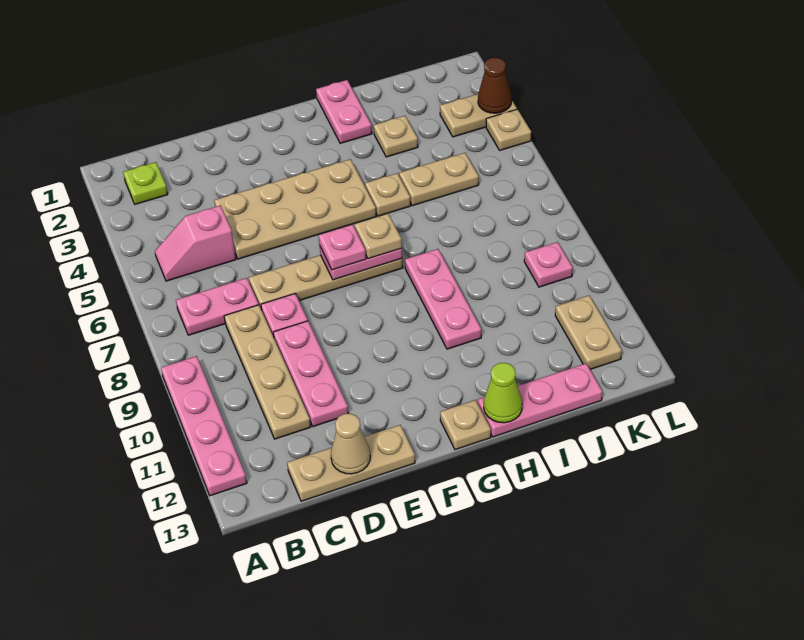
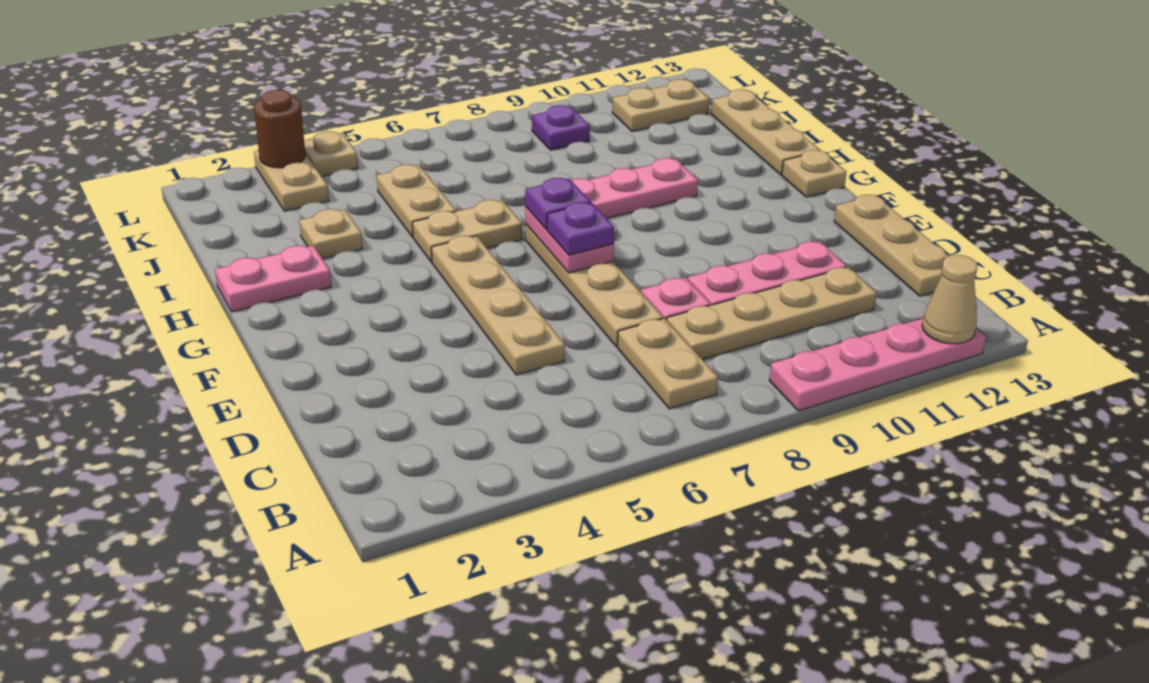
lime 1x1 plate [123,162,168,204] -> none
pink 1x2 slope [155,206,236,281] -> none
pink 1x2 plate [176,278,259,335] -> tan 1x2 plate [618,318,718,409]
tan 2x4 plate [214,159,376,259] -> tan 1x4 plate [431,236,565,375]
tan 1x1 cone [331,413,370,474] -> tan 1x1 cone moved to [922,255,978,344]
pink 1x1 plate [319,224,366,270] -> purple 1x1 plate [547,202,614,255]
tan 1x1 plate [355,214,402,259] -> purple 1x1 plate [525,178,591,229]
tan 1x1 plate [365,173,411,216] -> tan 1x2 plate [412,200,522,262]
pink 1x3 plate [478,363,602,437] -> tan 1x3 plate [711,89,820,175]
lime 1x1 cone [484,363,522,423] -> none
pink 1x1 plate [524,242,573,287] -> purple 1x1 plate [532,105,590,150]
brown 1x1 cone [478,58,512,113] -> brown 1x1 round brick [254,90,305,168]

